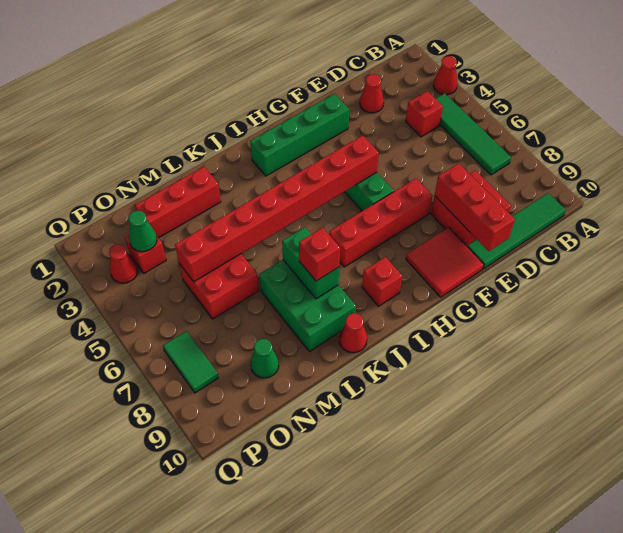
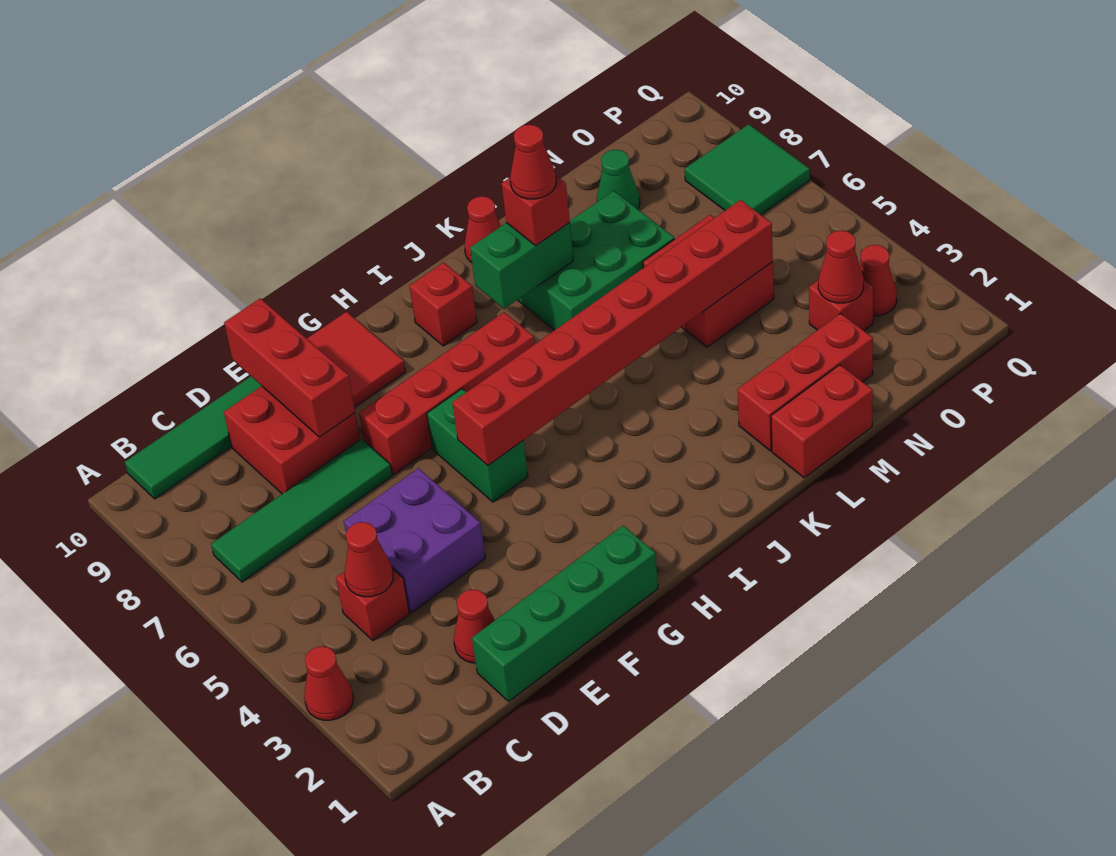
green 1x4 tile [435,93,511,175] -> green 1x4 tile turned to [211,439,392,582]
none -> red 1x1 cone [344,522,393,597]
none -> purple 2x2 brick [344,468,485,612]
green 1x4 brick [250,94,349,176] -> green 1x4 brick moved to [472,526,658,701]
green 2x3 brick [259,260,356,352] -> green 2x3 brick turned to [518,191,674,330]
green 1x2 brick [282,227,339,299] -> green 1x2 brick turned to [470,223,574,309]
none -> red 1x1 cone [510,125,556,199]
none -> red 1x2 brick [771,365,873,478]
green 1x1 cone [128,211,157,252] -> red 1x1 cone [818,230,864,303]
green 1x2 tile [163,331,219,393] -> green 2x2 tile [685,124,810,215]

